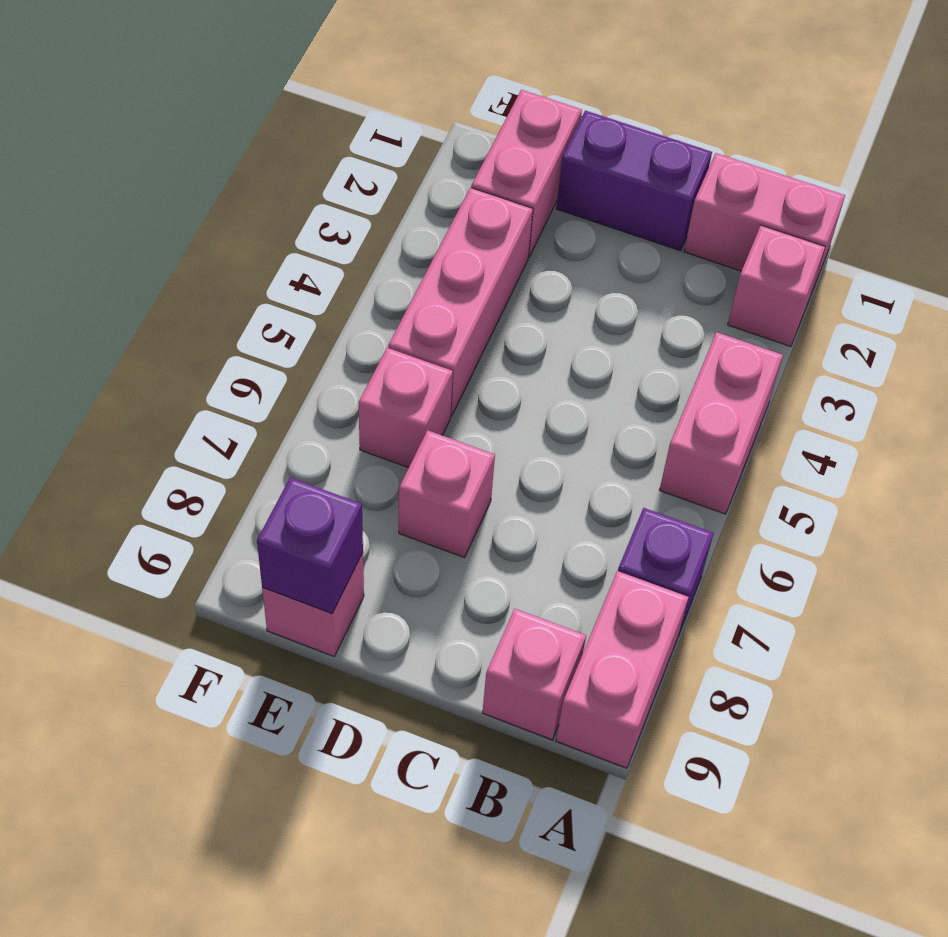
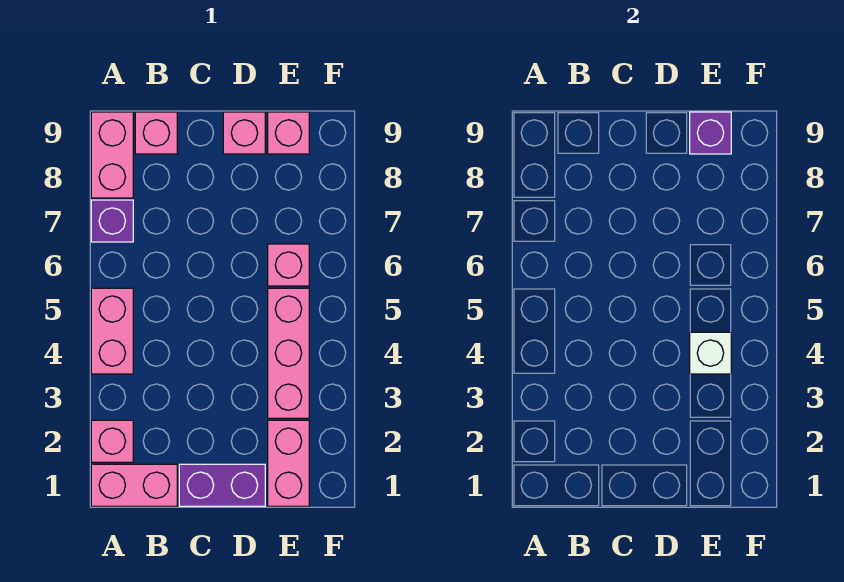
pink 1x1 brick [399,430,495,558] -> pink 1x1 brick moved to [223,112,265,154]
none -> white 1x1 brick [690,332,731,374]

